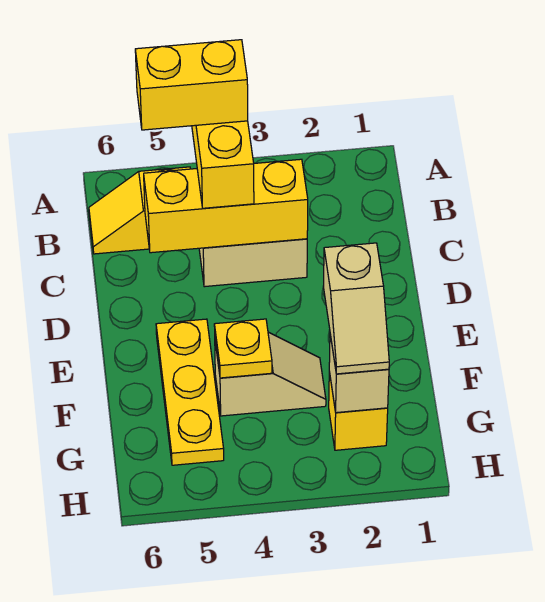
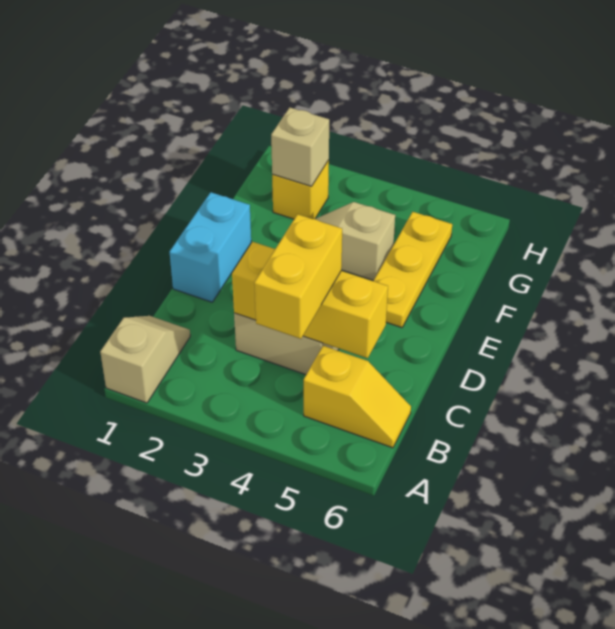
yellow 1x2 brick [135,40,248,130] -> none
none -> cyan 1x2 brick [170,192,251,302]
tan 1x2 slope [324,243,389,374] -> tan 1x2 slope moved to [100,316,190,403]
yellow 1x1 plate [214,319,272,378] -> none

